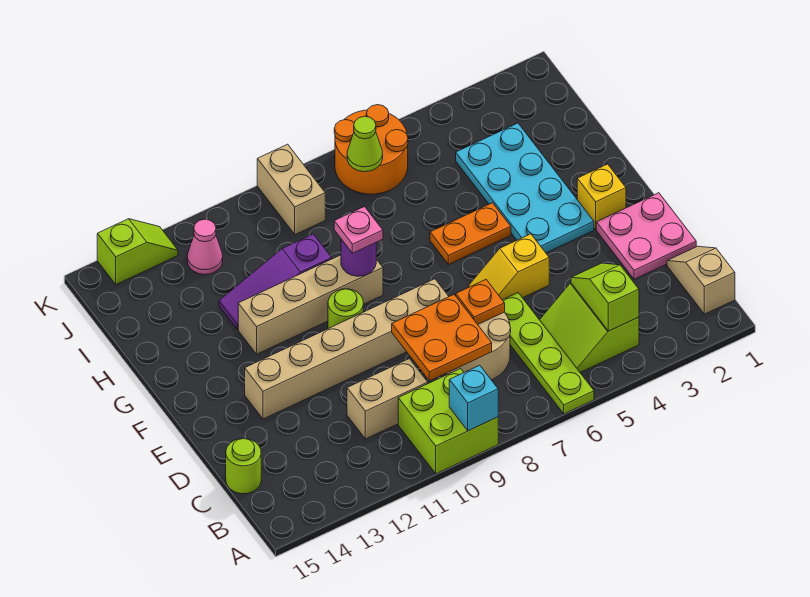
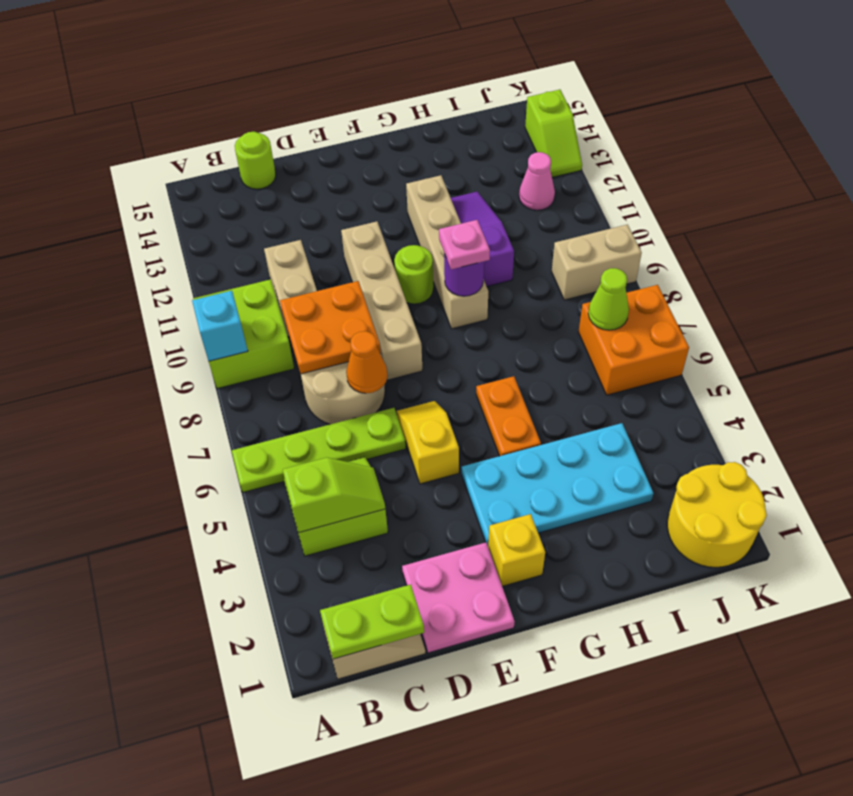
none -> lime 1x2 plate [320,584,424,659]
orange 1x1 plate [456,280,505,324] -> orange 1x1 cone [346,331,388,393]
tan 1x6 brick [245,279,449,419] -> tan 1x4 brick [341,222,423,380]
none -> yellow 2x2 round brick [667,462,767,567]
orange 2x2 round brick [334,105,408,194] -> orange 2x2 brick [579,285,689,395]

